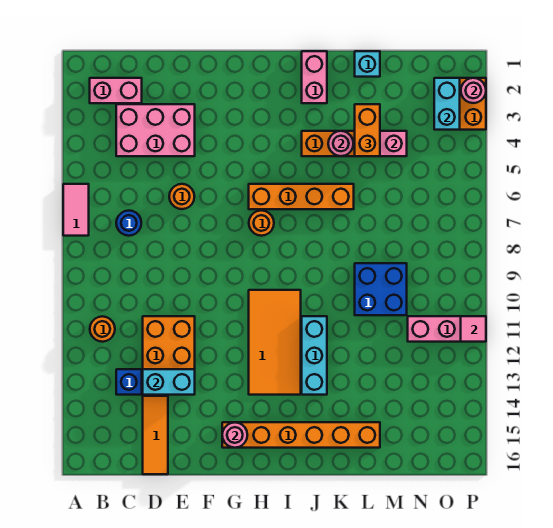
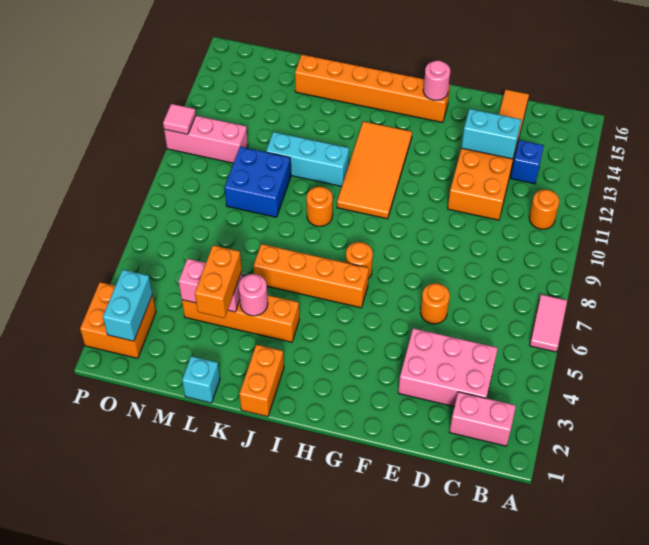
blue 1x1 round brick [116,211,141,236] -> none
pink 1x2 brick [302,51,327,103] -> orange 1x2 brick [239,345,284,417]
none -> orange 1x1 round brick [307,187,333,226]
cyan 1x3 brick [302,316,327,395] -> cyan 1x3 brick turned to [266,132,349,186]
pink 1x1 round brick [461,78,486,103] -> none

